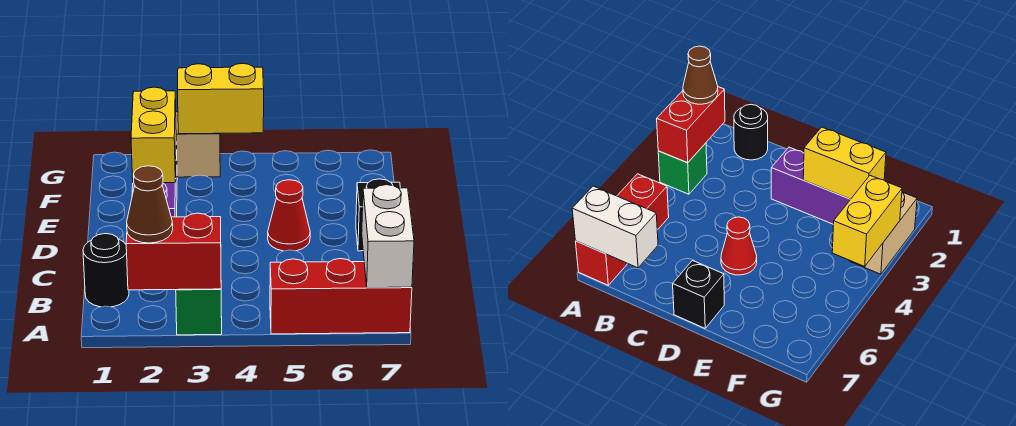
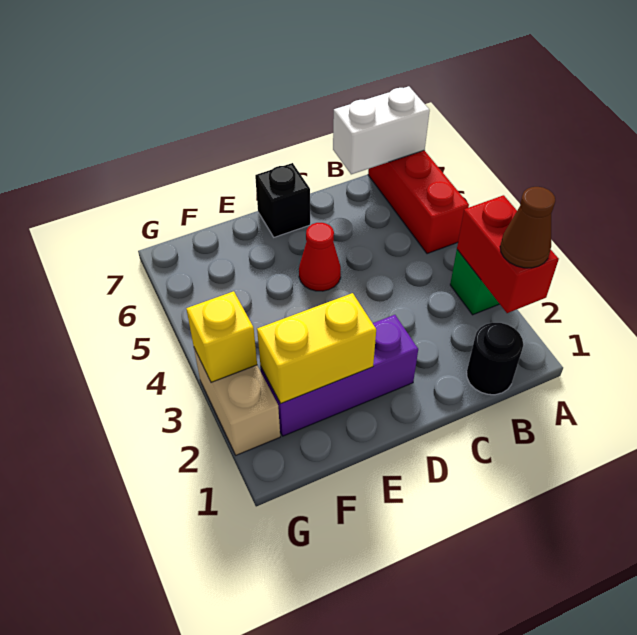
yellow 1x2 brick [177,63,264,134] -> yellow 1x1 brick [186,291,257,382]

